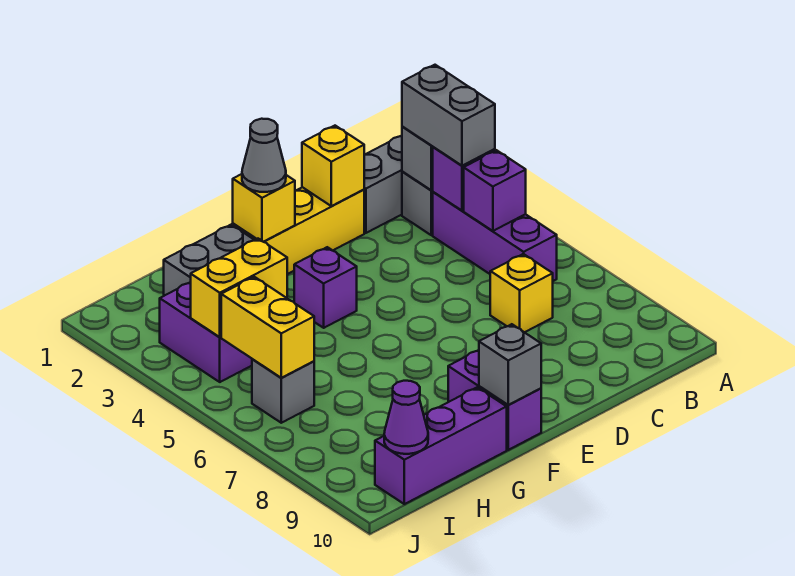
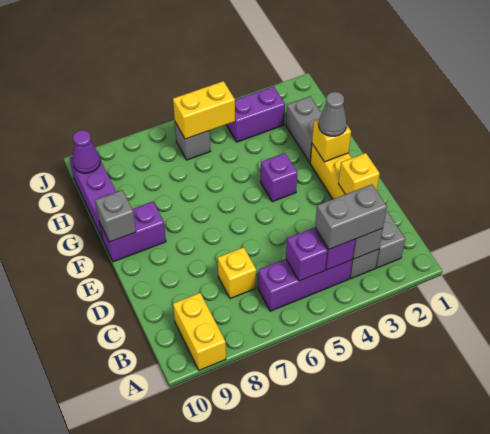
yellow 1x2 brick [191,239,287,337] -> yellow 1x2 brick moved to [173,293,226,370]

